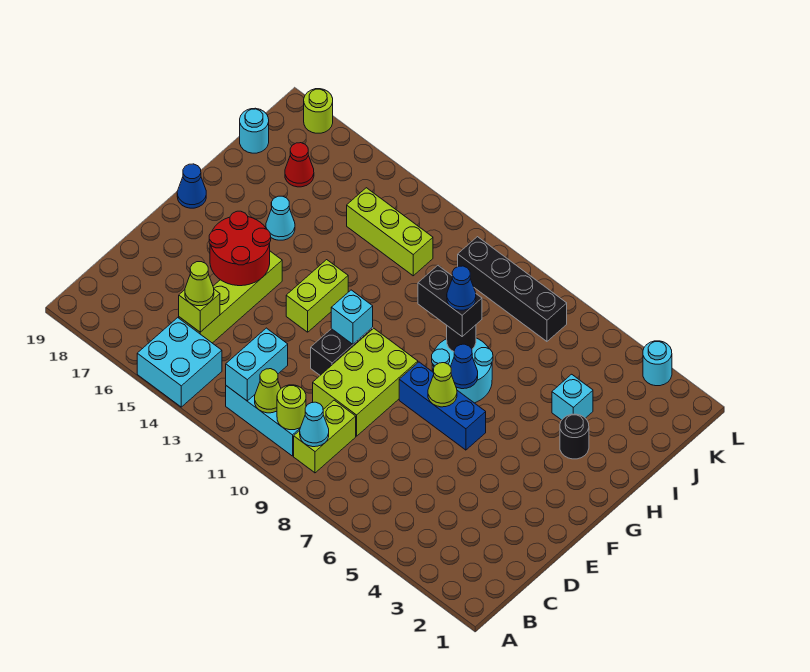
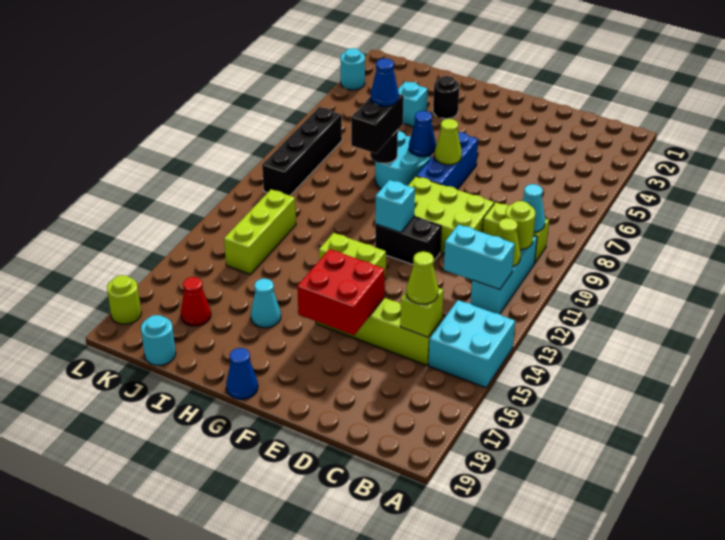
red 2x2 round brick [209,211,271,286] -> red 2x2 brick [297,249,385,335]

